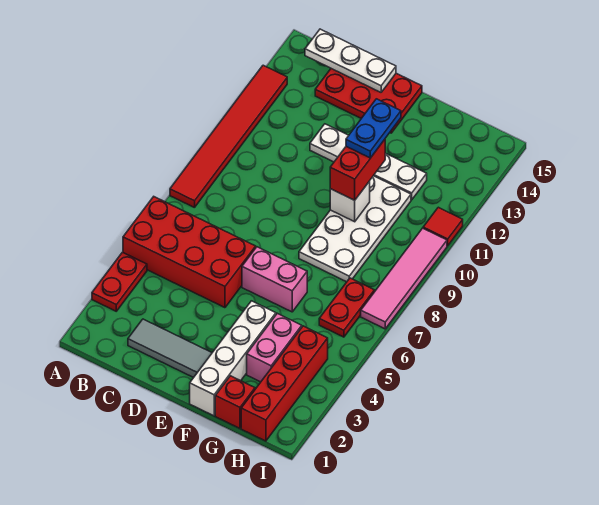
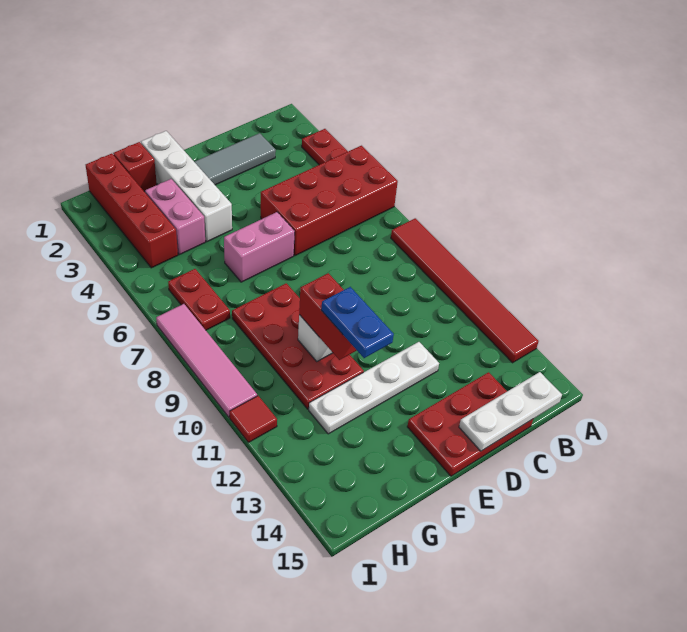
white 2x4 plate [299,176,411,282] -> red 2x4 plate [232,283,364,409]

